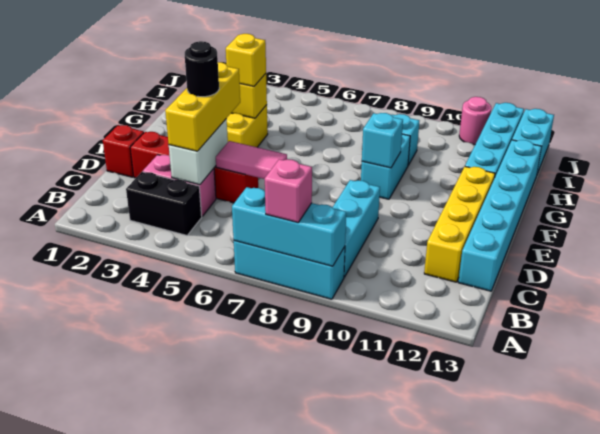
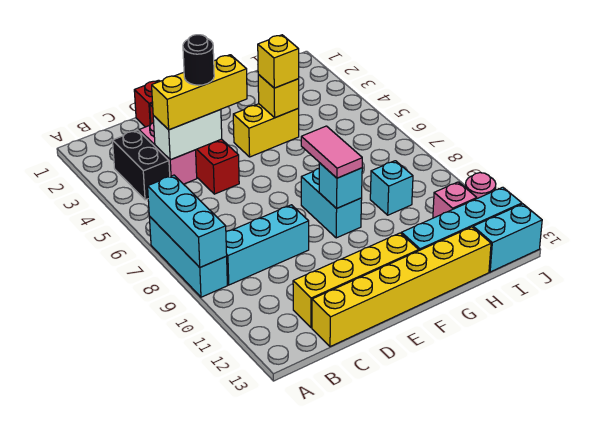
pink 1x1 brick [265,159,312,223] -> pink 1x1 brick moved to [433,182,477,218]
cyan 1x6 brick [458,140,542,291] -> yellow 1x6 brick [312,227,491,347]
pink 1x2 tile [216,141,287,179] -> pink 1x2 tile moved to [301,126,362,178]
cyan 1x2 brick [361,134,410,199] -> cyan 1x2 brick turned to [301,169,362,238]

